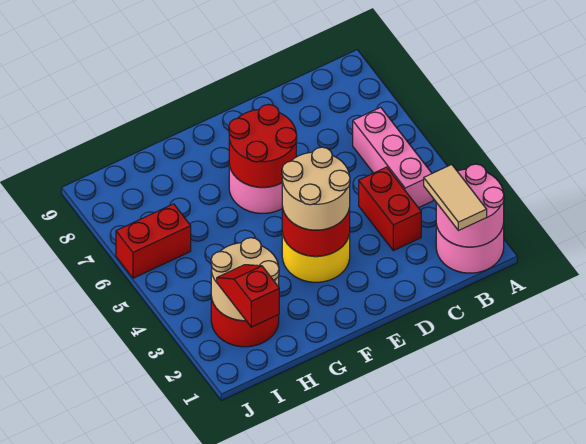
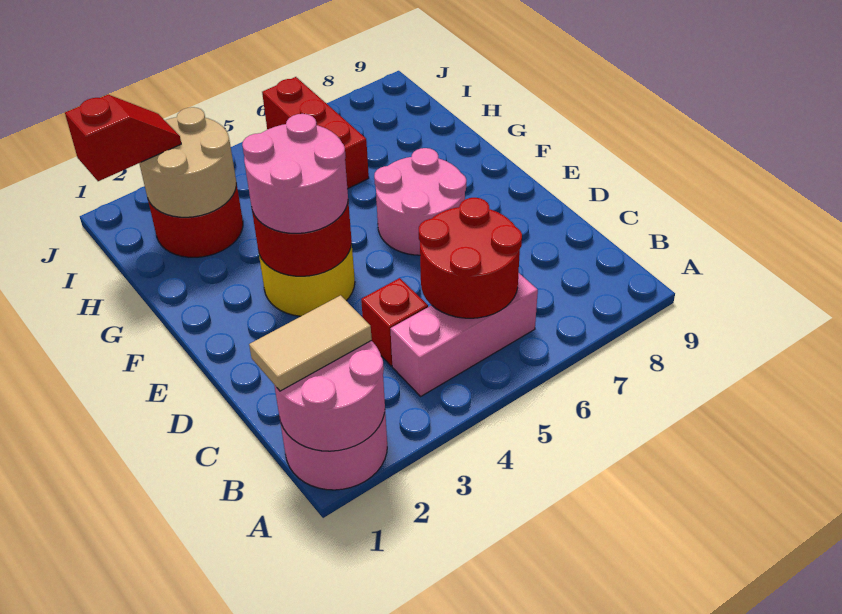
red 1x2 brick [359,167,421,251] -> red 1x1 brick [361,278,428,366]
tan 2x2 round brick [282,147,350,230] -> pink 2x2 round brick [242,114,348,233]
red 2x2 round brick [229,104,297,187] -> red 2x2 round brick moved to [419,198,522,318]
red 1x2 brick [116,204,191,278] -> red 1x3 brick [262,77,369,189]

